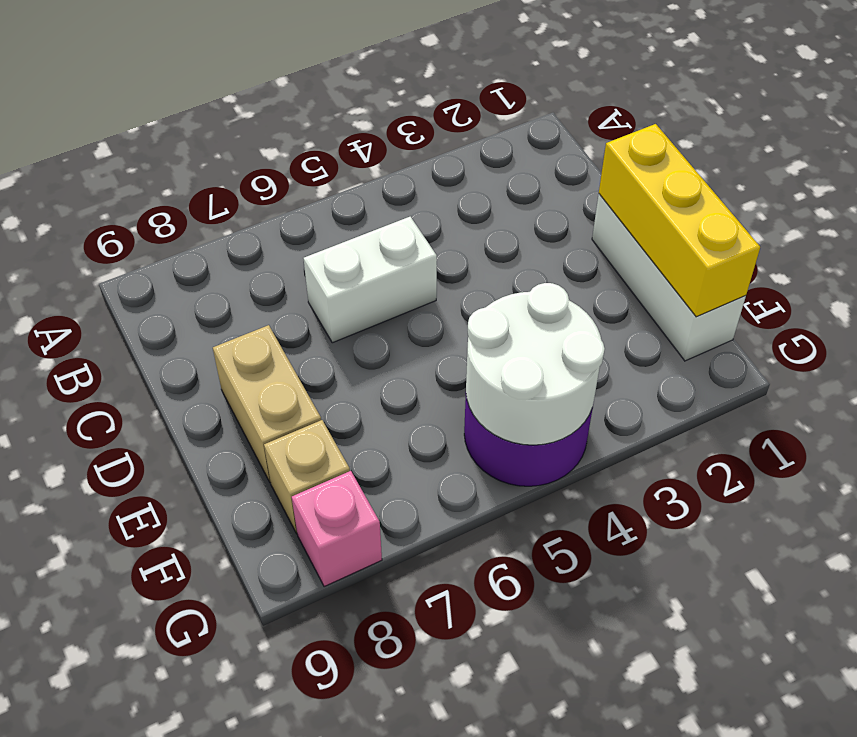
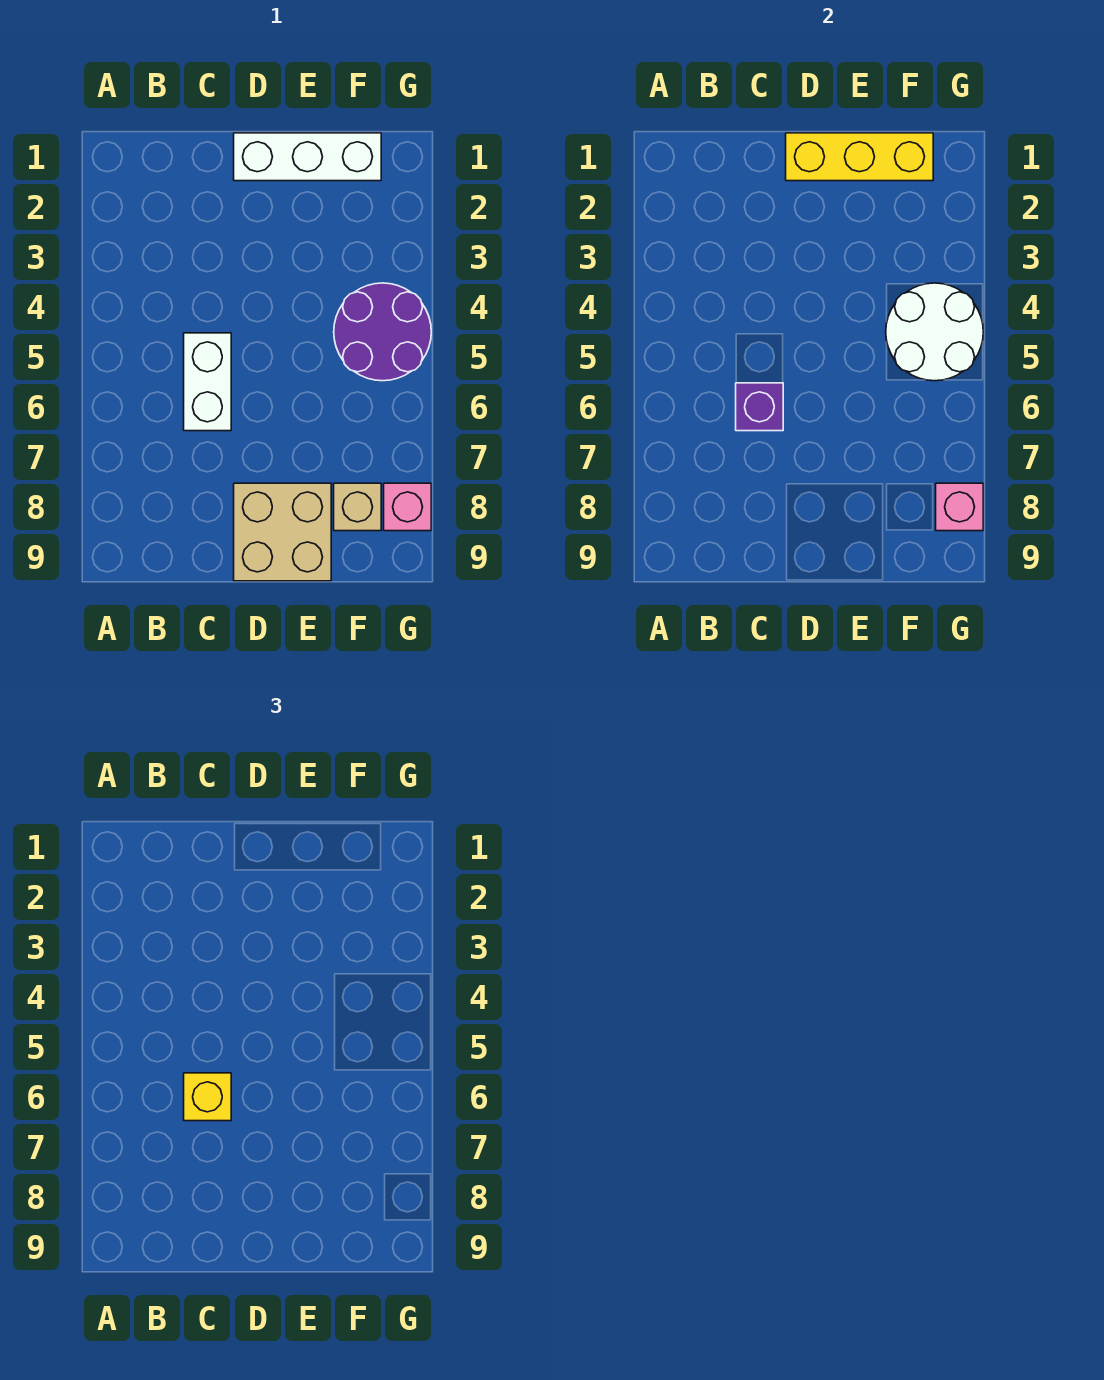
none -> purple 1x1 brick [736,383,783,431]
none -> yellow 1x1 brick [184,1073,231,1121]
tan 1x2 brick [213,325,321,483] -> tan 2x2 brick [234,483,331,581]
none -> pink 1x1 brick [936,483,983,531]

